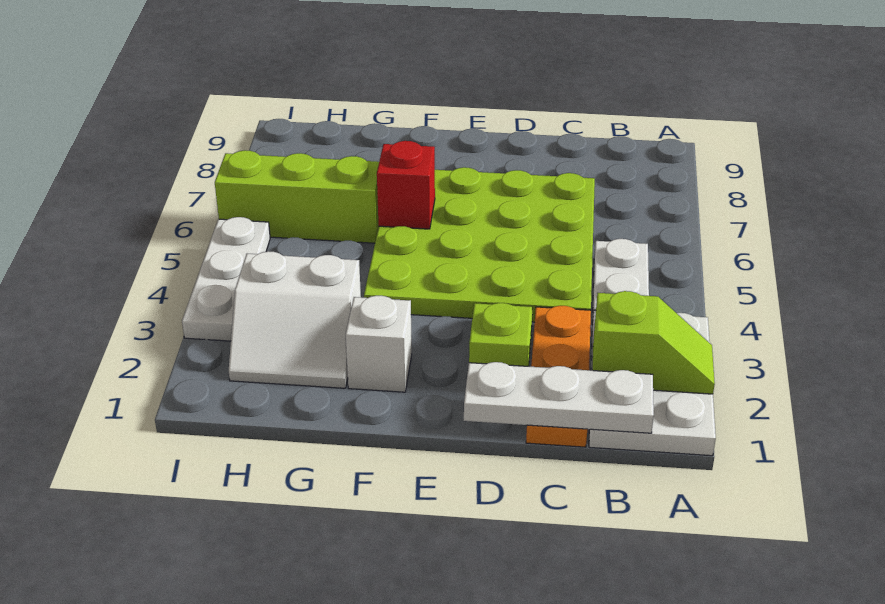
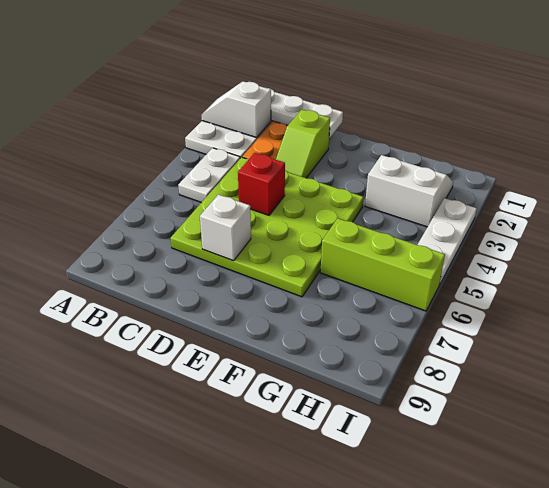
lime 1x2 slope [592,291,715,394] -> white 1x2 slope [202,81,271,137]
white 1x1 brick [346,296,412,392] -> white 1x1 brick moved to [200,194,251,261]
red 1x1 brick [377,141,435,229] -> red 1x1 brick moved to [238,153,285,215]

